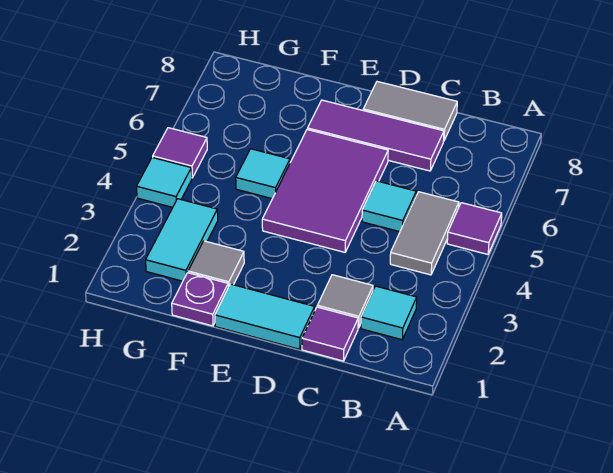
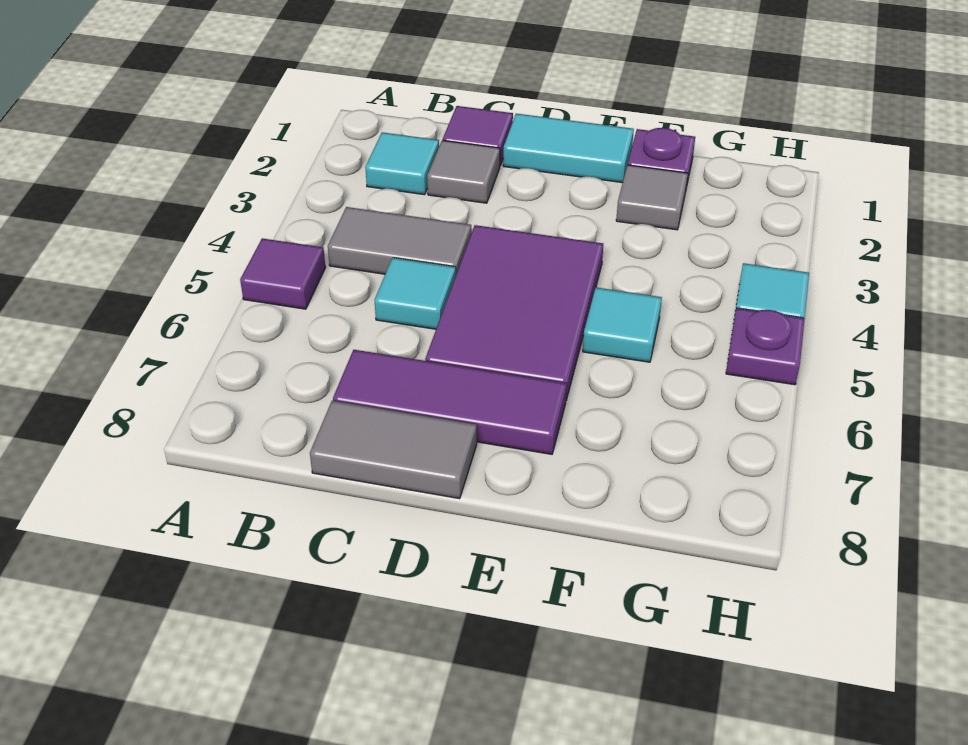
grey 1x2 tile [390,192,459,275] -> grey 1x2 tile turned to [328,207,472,274]
cyan 1x2 tile [146,199,218,281] -> none
purple 1x1 tile [153,128,207,178] -> purple 1x1 plate [726,308,805,385]

